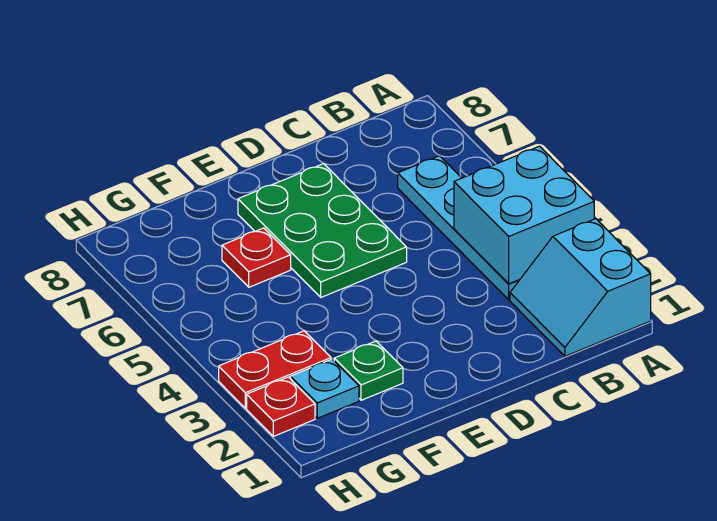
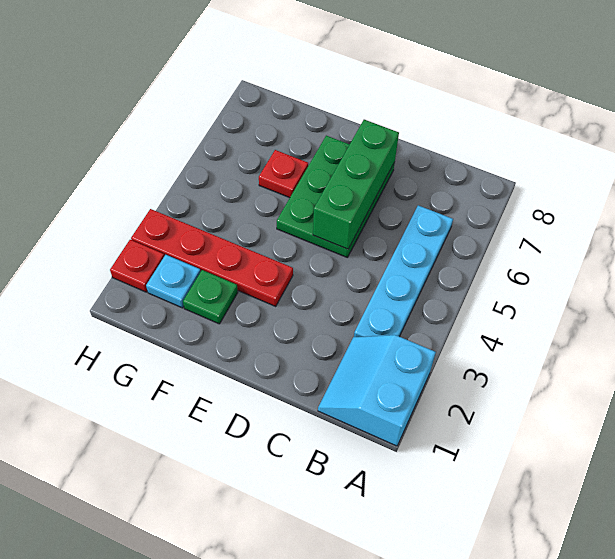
cyan 2x2 brick [454,146,594,284] -> none
none -> green 1x3 brick [313,120,399,249]
red 1x2 plate [219,331,331,408] -> red 1x4 plate [131,209,293,306]

